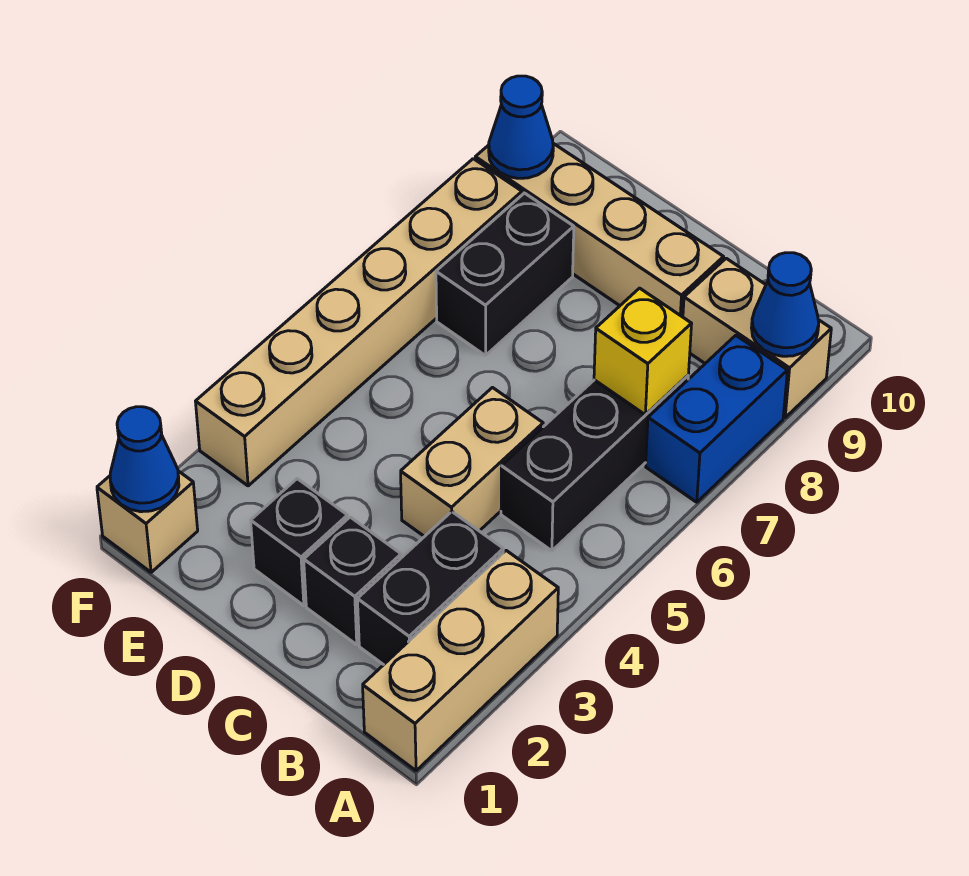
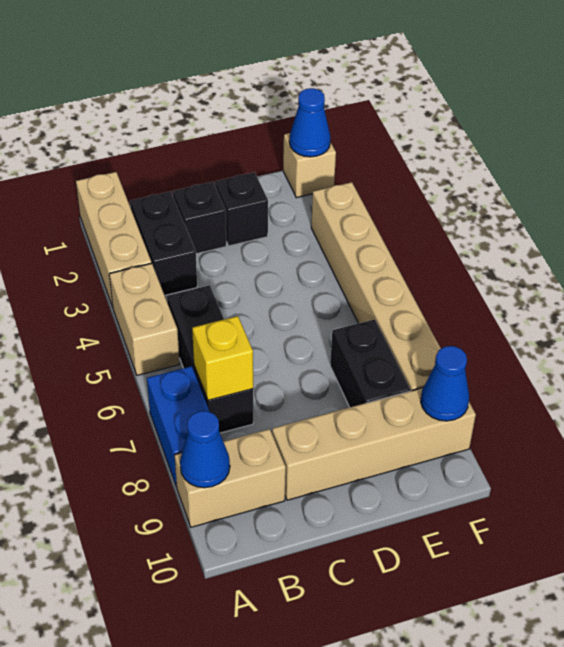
tan 1x2 brick [401,388,543,537] -> tan 1x2 brick moved to [109,263,180,375]

